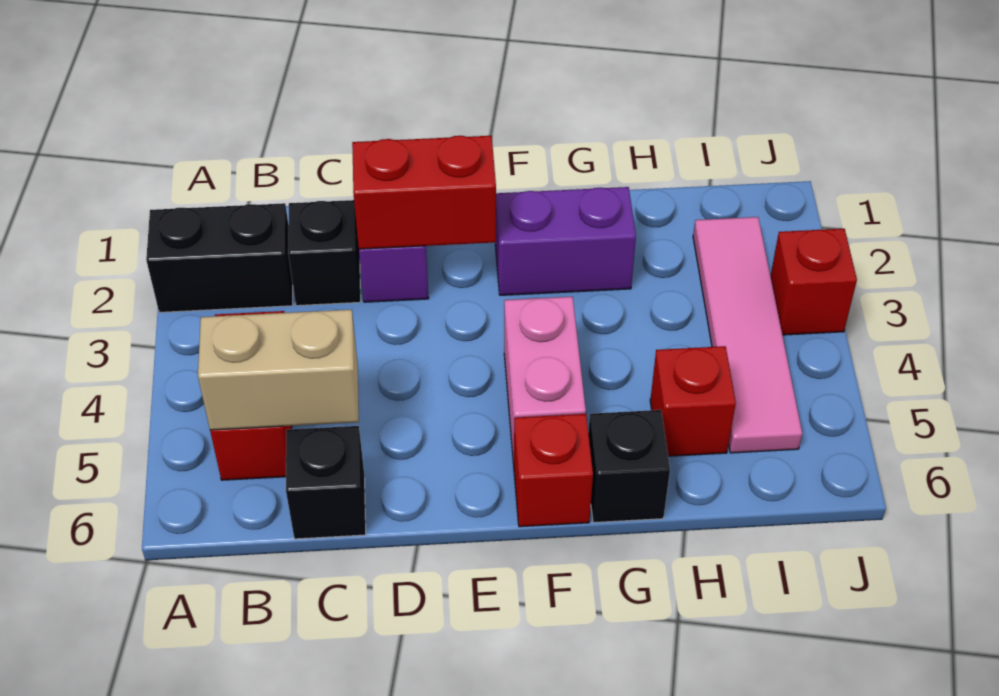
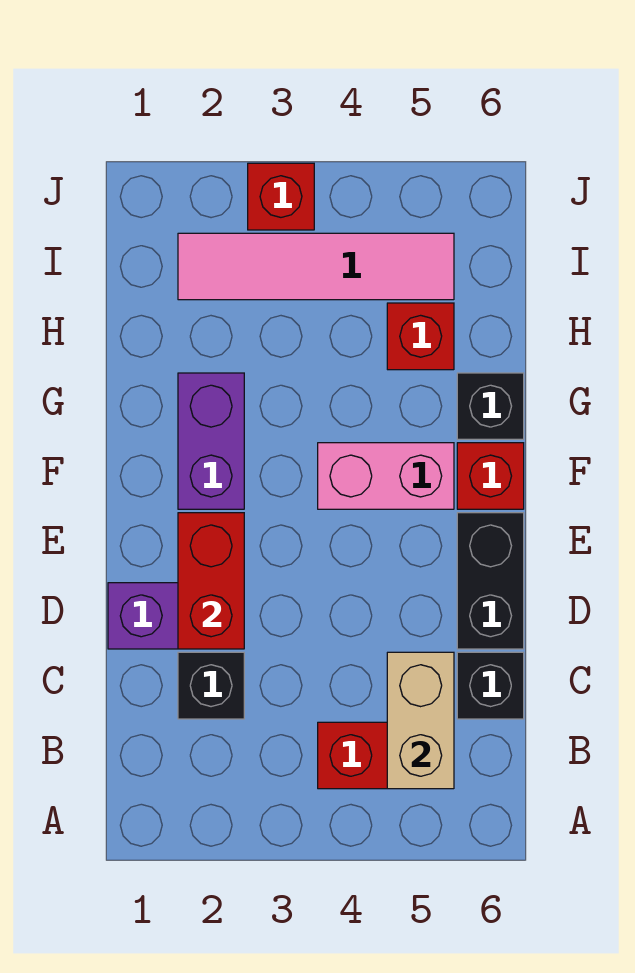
black 1x2 brick [146,203,293,312] -> black 1x2 brick moved to [457,513,524,649]

